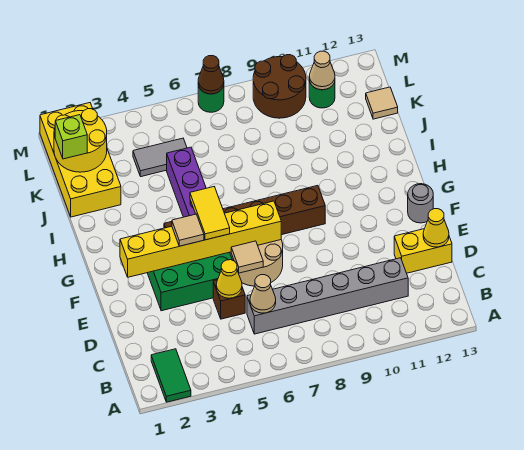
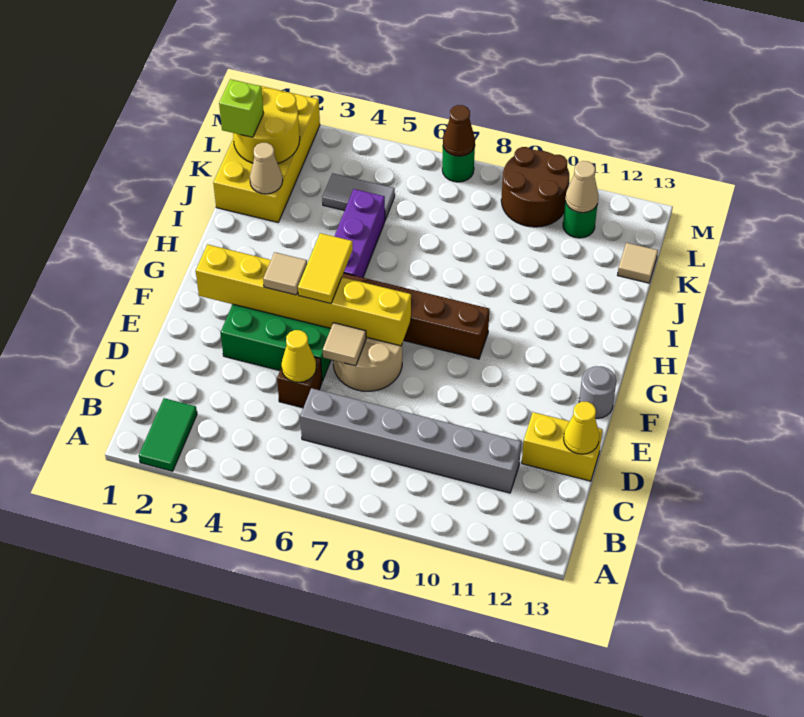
tan 1x1 cone [250,275,276,313] -> tan 1x1 cone moved to [250,143,283,194]

